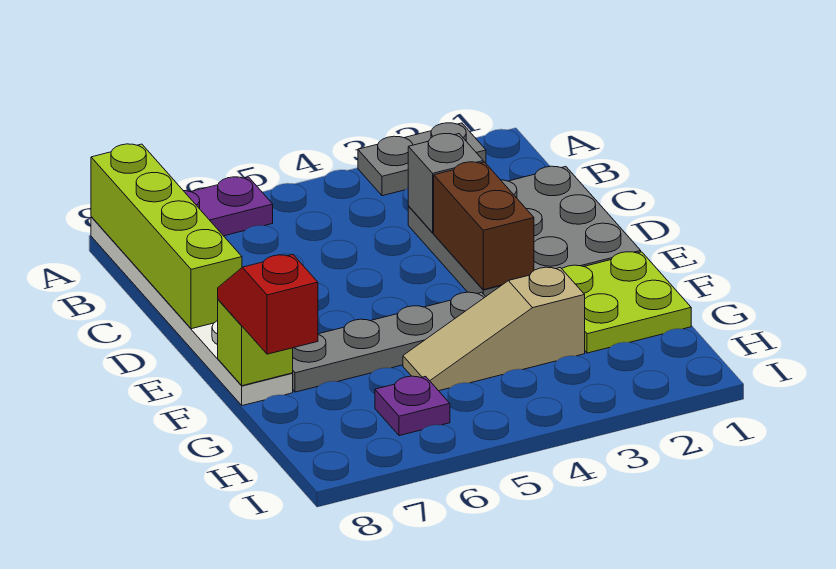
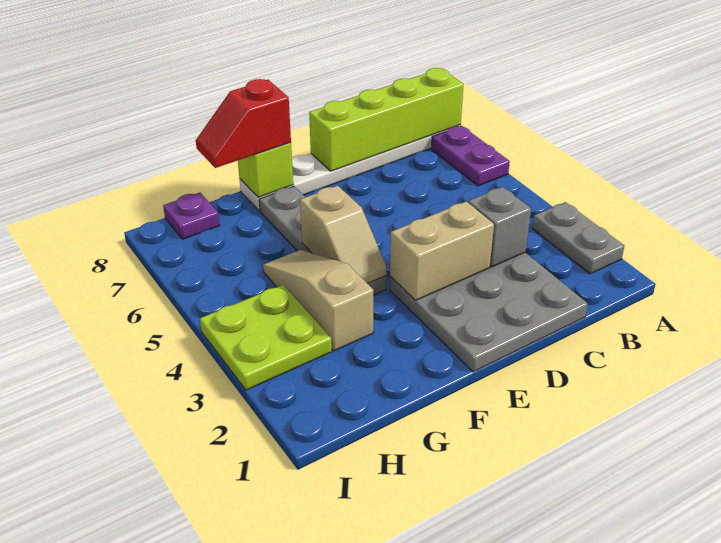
brown 1x2 brick [434,162,534,290] -> tan 1x2 brick [390,202,494,300]
lime 2x2 plate [562,252,691,353] -> lime 2x2 plate moved to [200,285,332,390]
none -> tan 1x2 slope [300,186,387,283]
red 1x2 slope [218,255,318,354] -> red 1x2 slope turned to [196,79,291,168]
purple 1x1 plate [375,376,450,436] -> purple 1x1 plate moved to [163,193,220,239]

